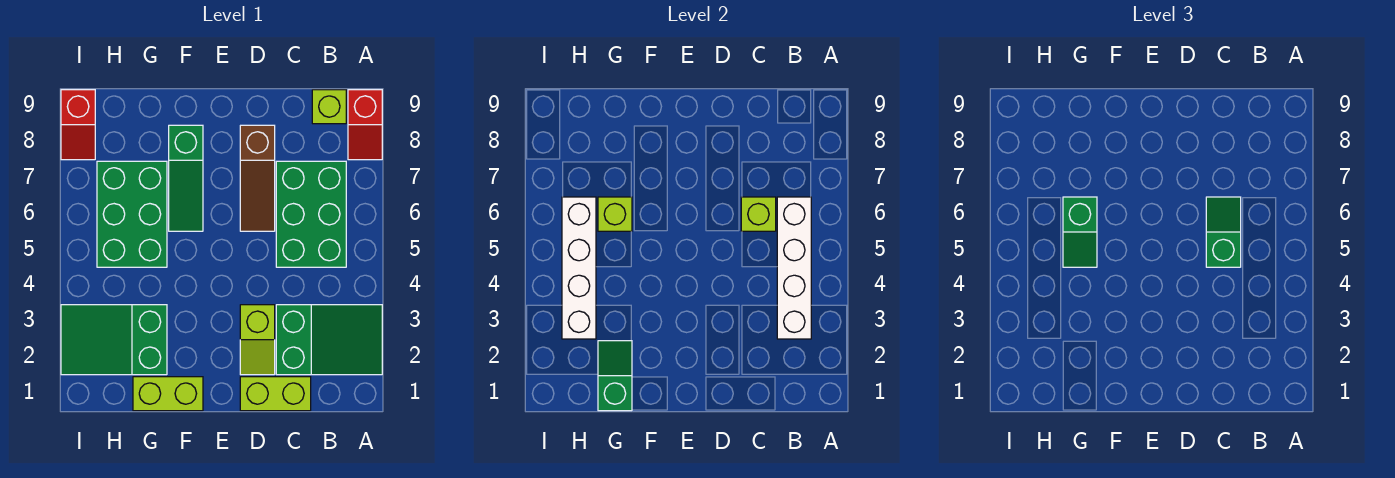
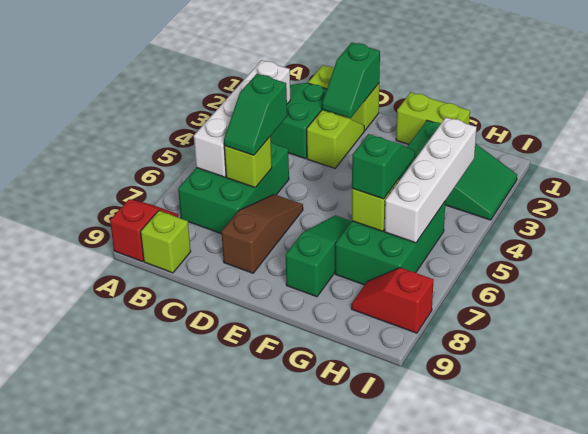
green 1x2 slope [598,341,632,411] -> green 1x2 slope moved to [322,43,380,118]
red 1x2 slope [61,90,95,160] -> red 1x2 slope turned to [351,268,434,333]

